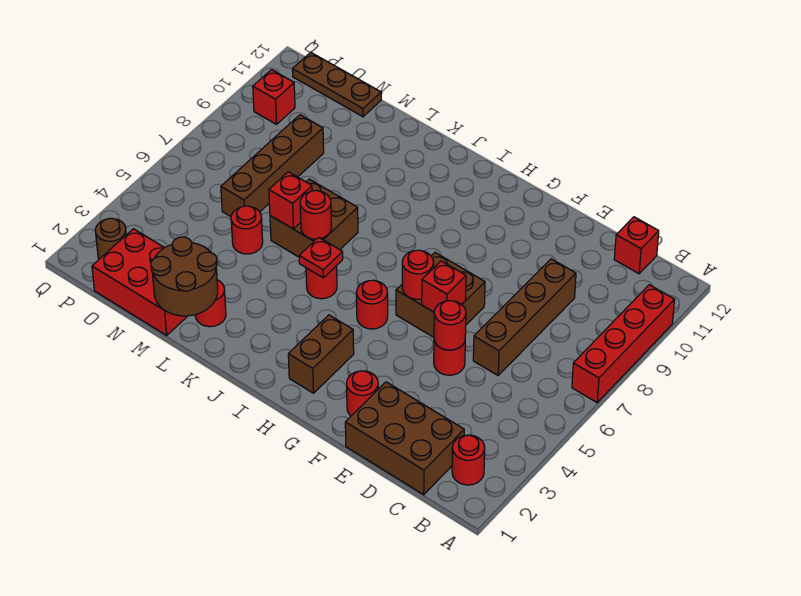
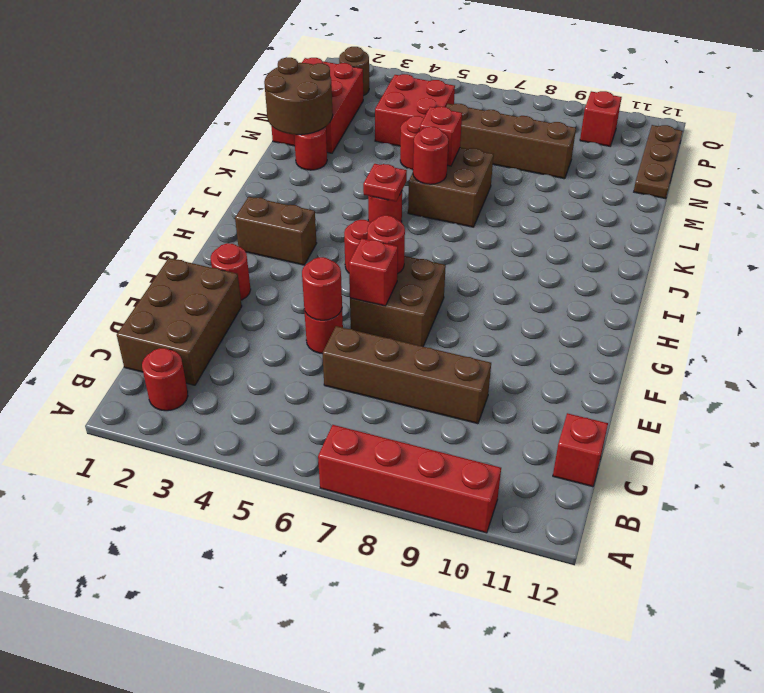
none -> red 2x2 brick [375,74,455,146]

